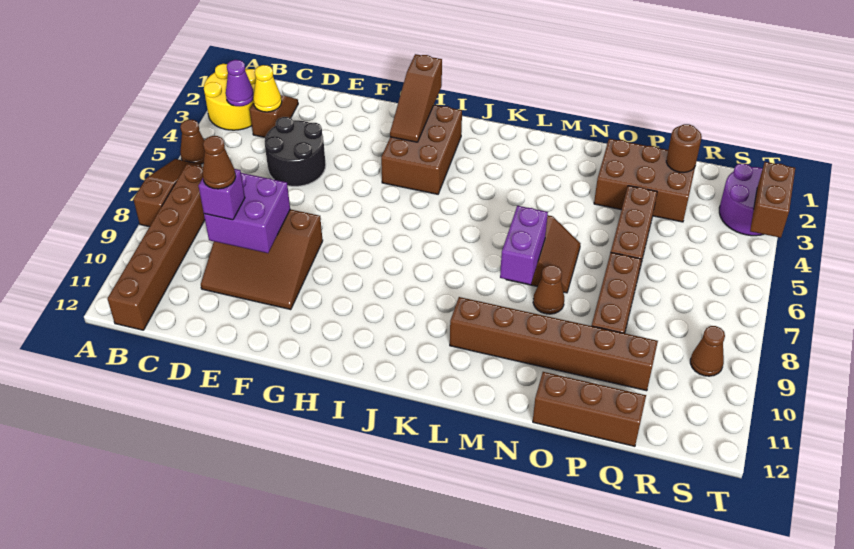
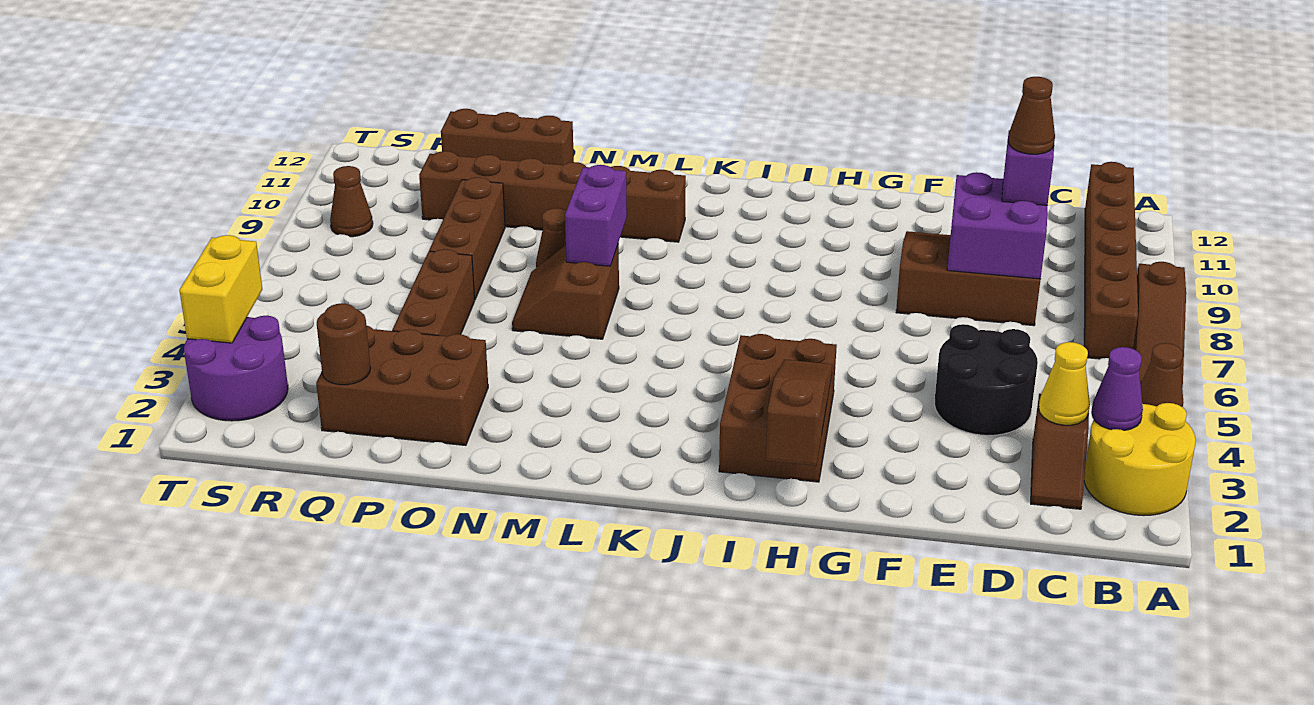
brown 1x2 brick [750,162,795,238] -> yellow 1x2 brick [179,235,262,343]

